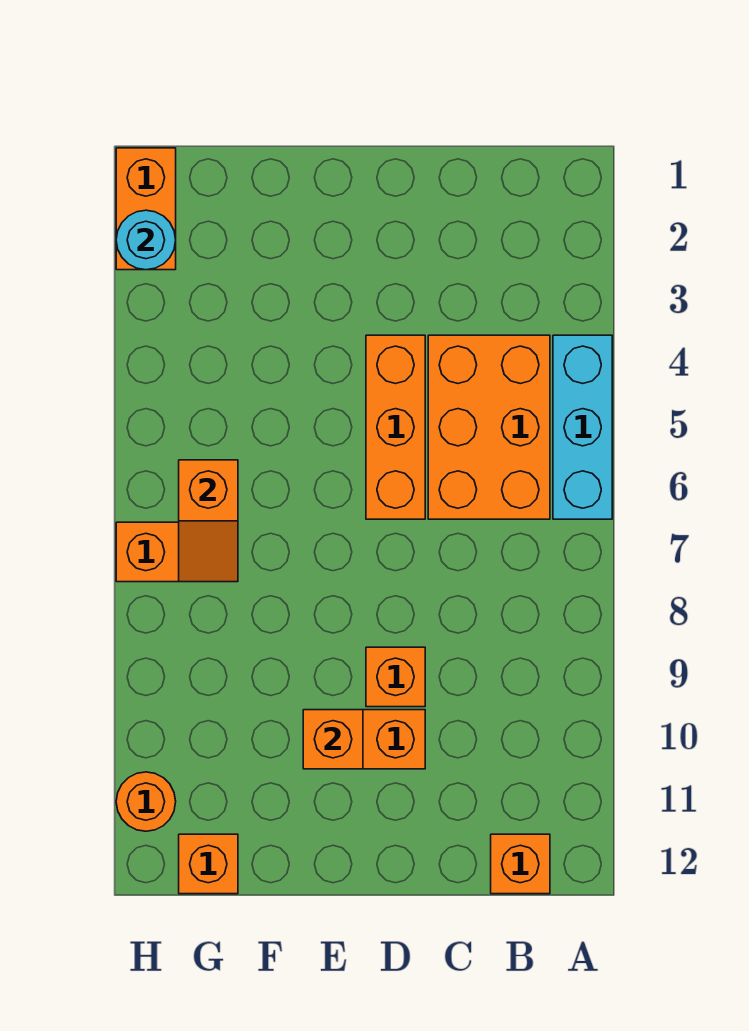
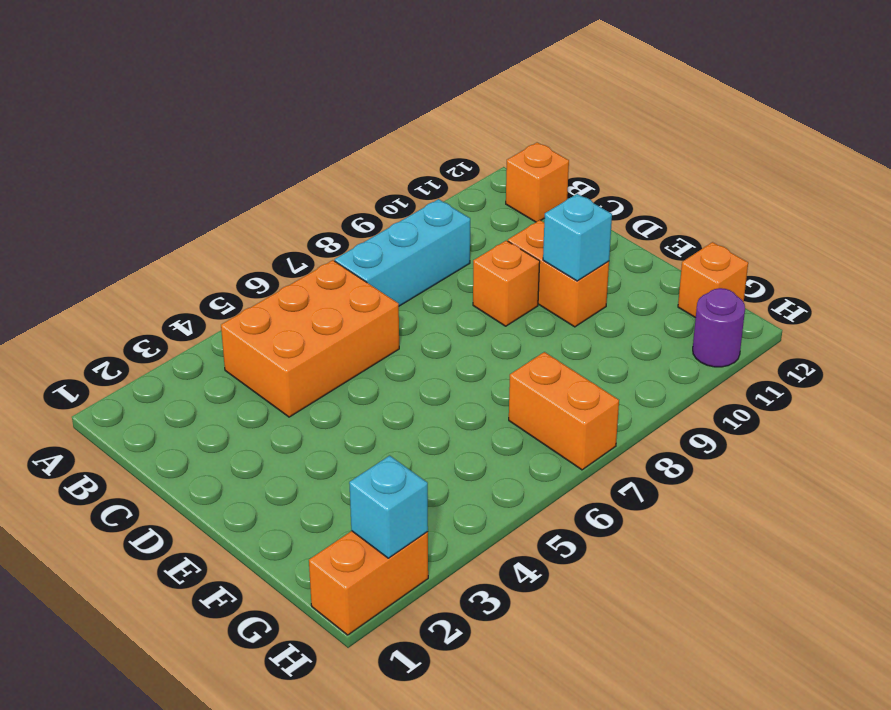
cyan 1x3 brick [553,335,612,519] -> cyan 1x3 brick moved to [335,199,470,306]
orange 1x3 brick [366,335,425,519] -> none
orange 1x1 brick [303,710,363,769] -> cyan 1x1 brick [543,194,612,281]
orange 1x2 slope [179,460,238,582] -> none
cyan 1x1 round brick [116,210,176,270] -> cyan 1x1 brick [349,456,428,558]
orange 1x1 round brick [116,772,176,831] -> purple 1x1 round brick [693,288,745,367]

